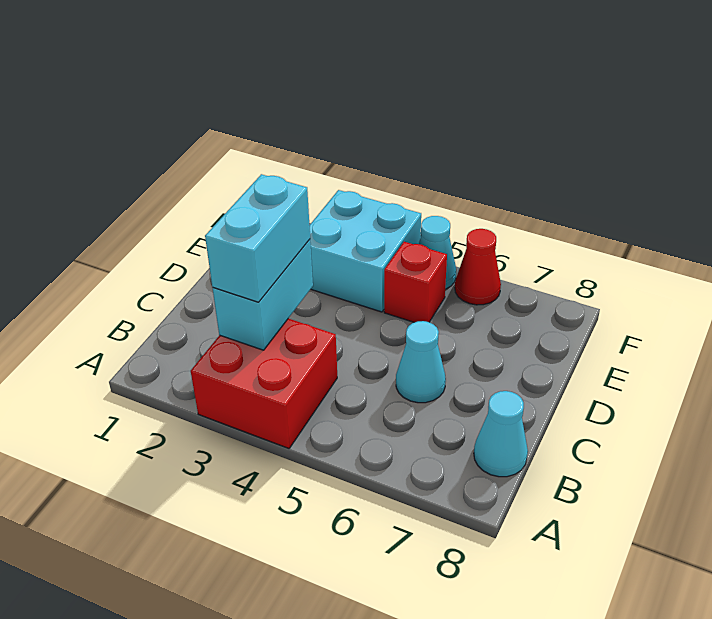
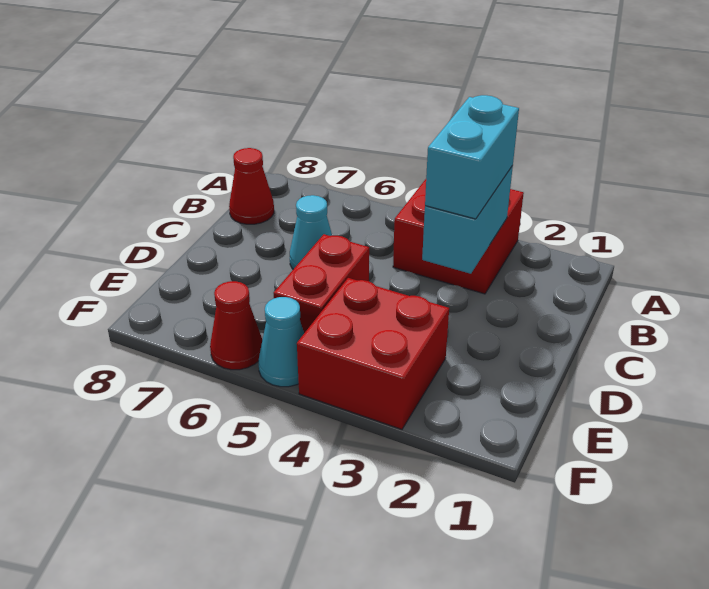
cyan 1x1 cone [474,391,528,477] -> red 1x1 cone [229,148,274,224]
cyan 2x2 brick [309,190,421,312] -> red 2x2 brick [297,278,449,429]
red 1x1 brick [384,242,447,322] -> red 1x2 brick [274,234,369,333]

